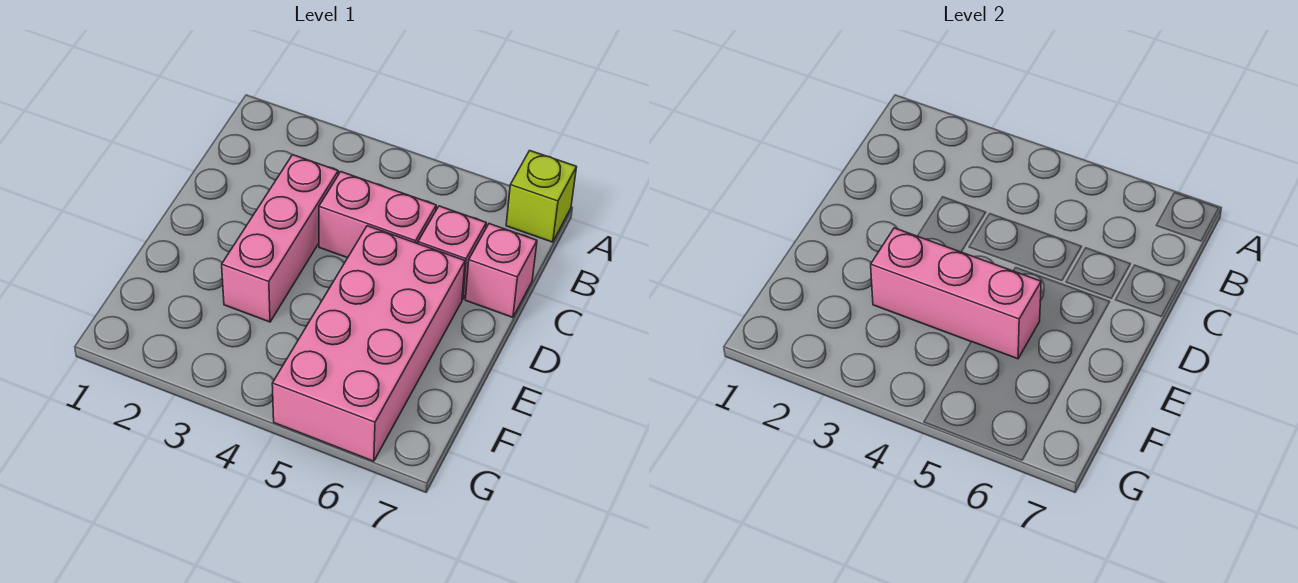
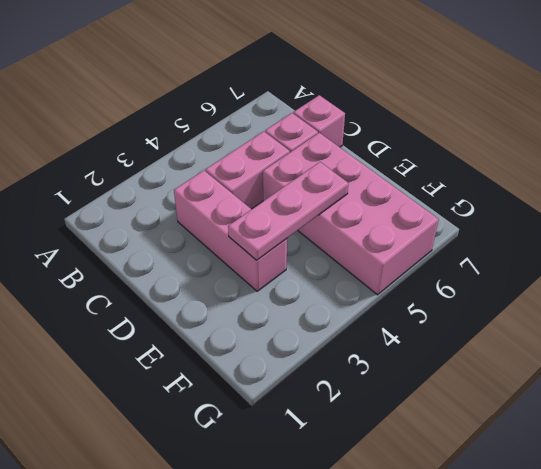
lime 1x1 brick [506,151,577,242] -> none
pink 1x3 brick [871,228,1041,359] -> pink 1x3 plate [228,162,349,260]

